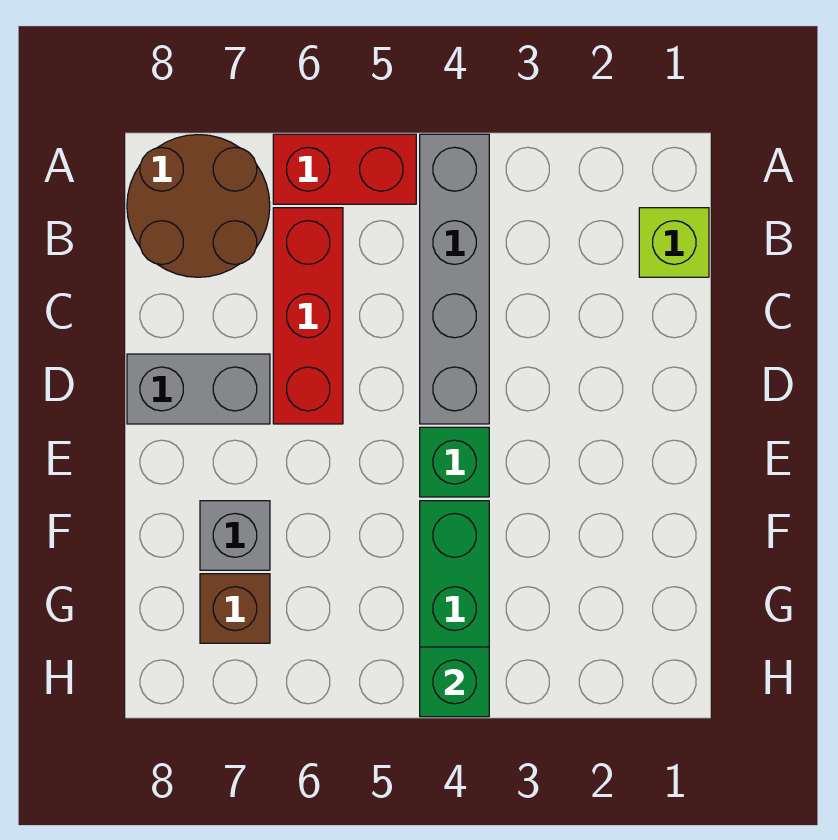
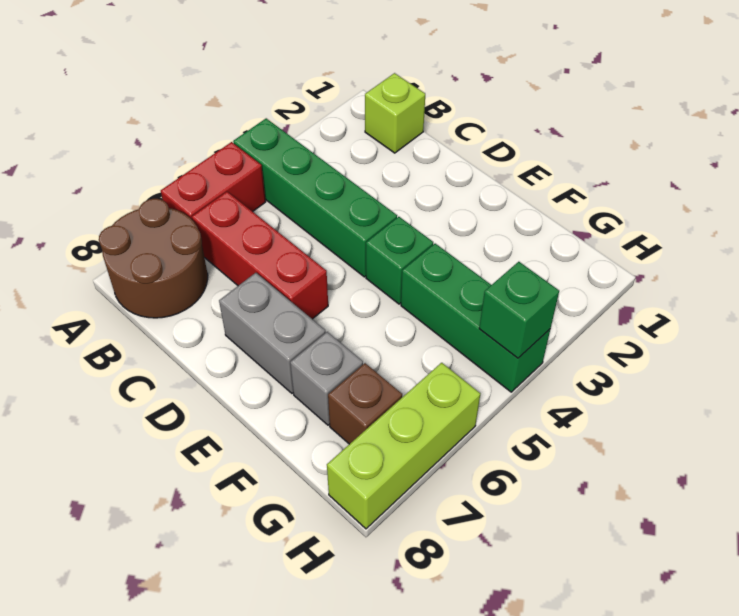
grey 1x4 brick [420,134,489,424] -> green 1x4 brick [233,118,397,277]
grey 1x2 brick [127,354,270,424] -> grey 1x2 brick turned to [219,273,326,393]
none -> lime 1x3 brick [327,363,480,529]

